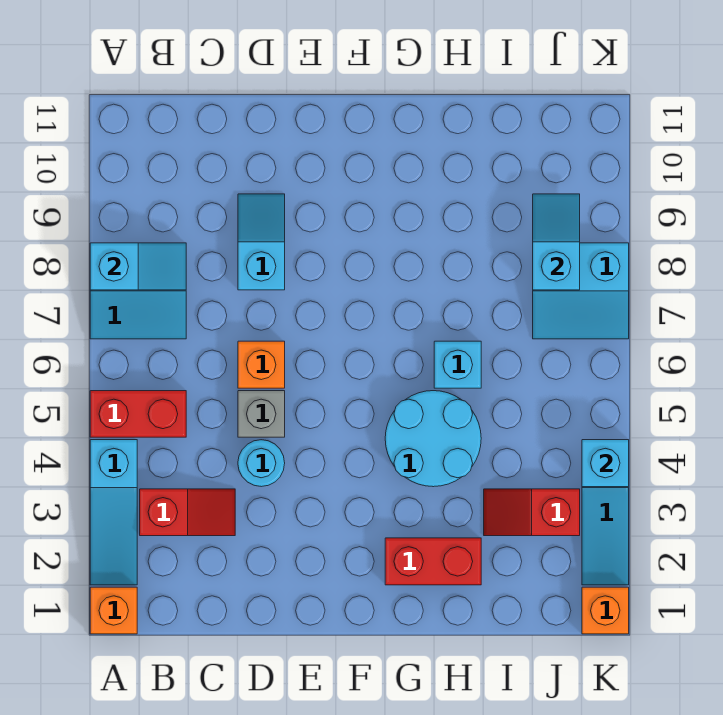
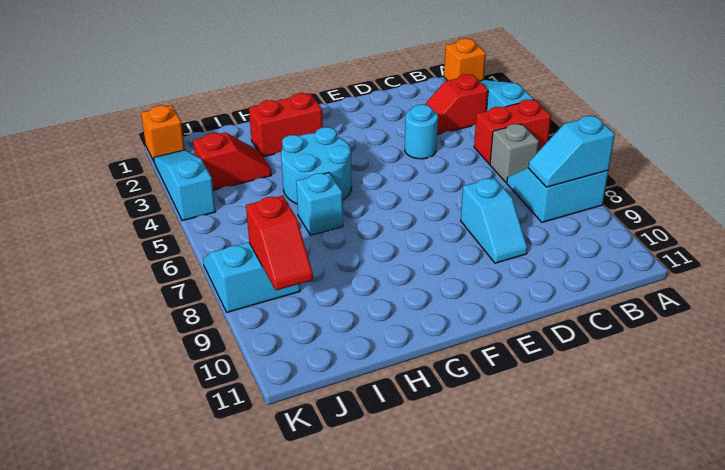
grey 1x1 brick [238,391,285,437] -> grey 1x1 brick moved to [490,124,539,183]
orange 1x1 brick [238,341,285,388] -> none
cyan 1x2 slope [533,194,580,290] -> red 1x2 slope [246,196,313,291]
cyan 1x1 brick [582,440,629,487] -> none

